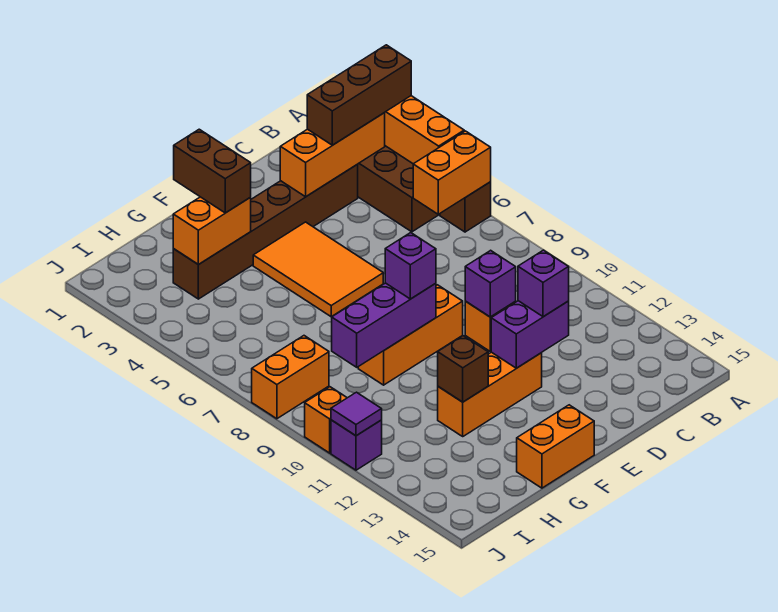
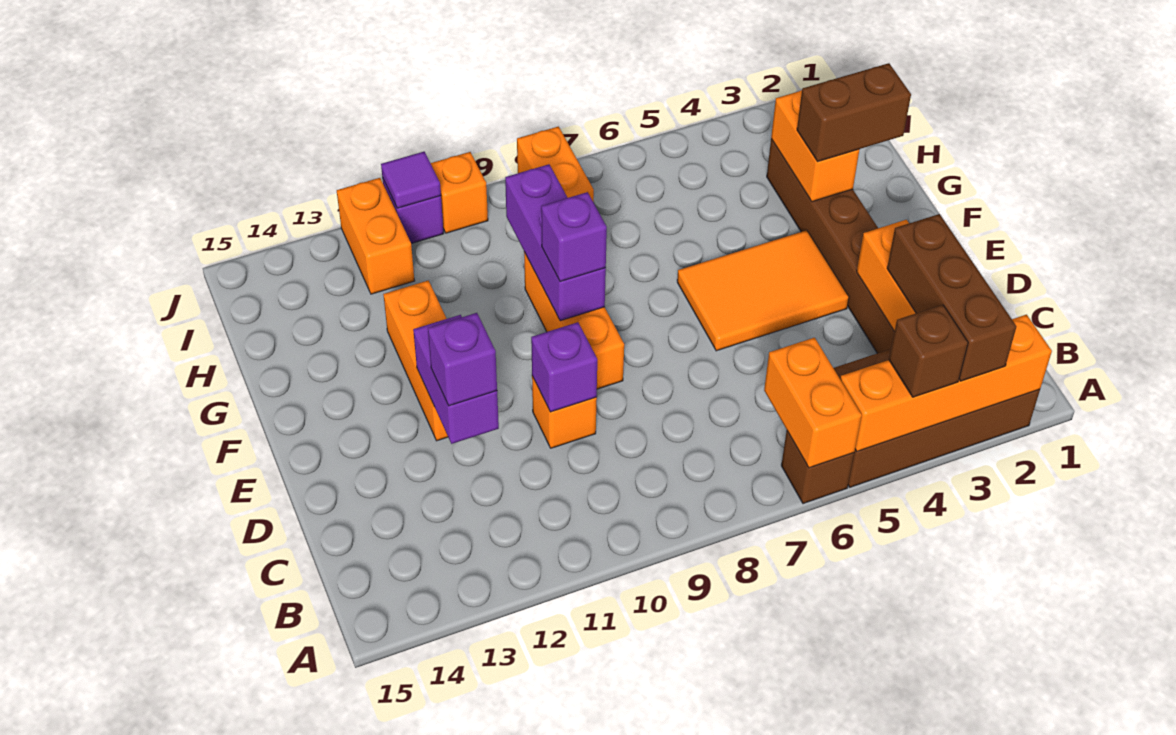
orange 1x2 brick [517,405,594,488] -> orange 1x2 brick moved to [337,178,414,294]
brown 1x1 brick [438,336,488,402] -> brown 1x1 brick moved to [889,305,968,397]

